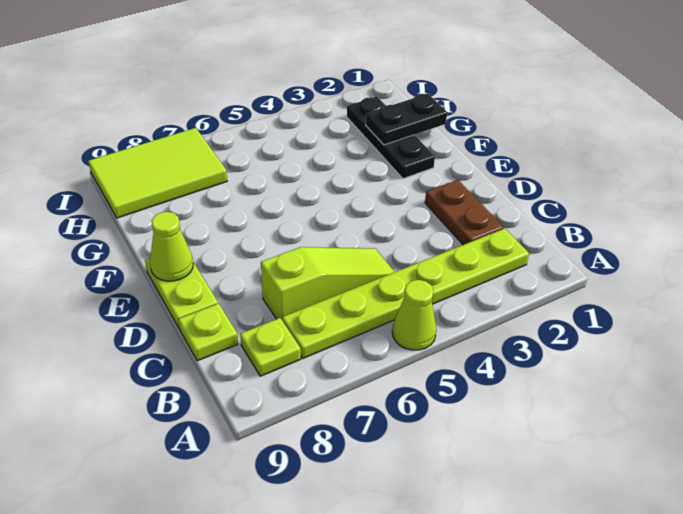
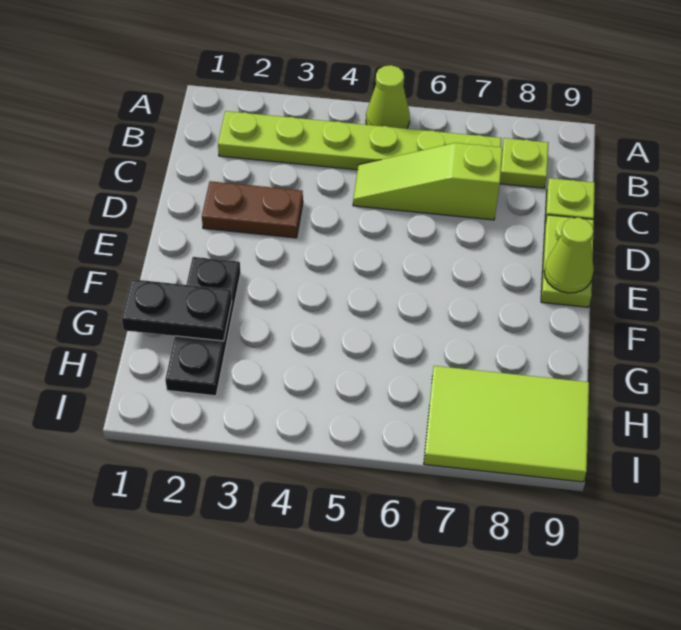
brown 1x2 plate [425,180,504,245] -> brown 1x2 plate turned to [202,181,303,238]

